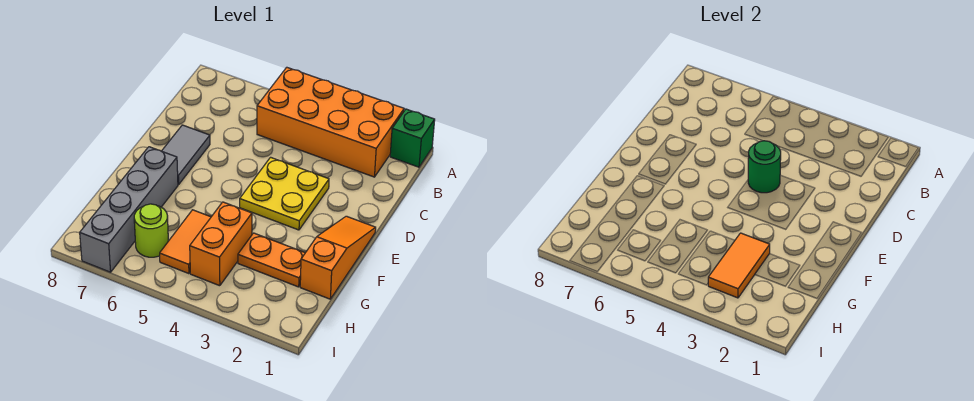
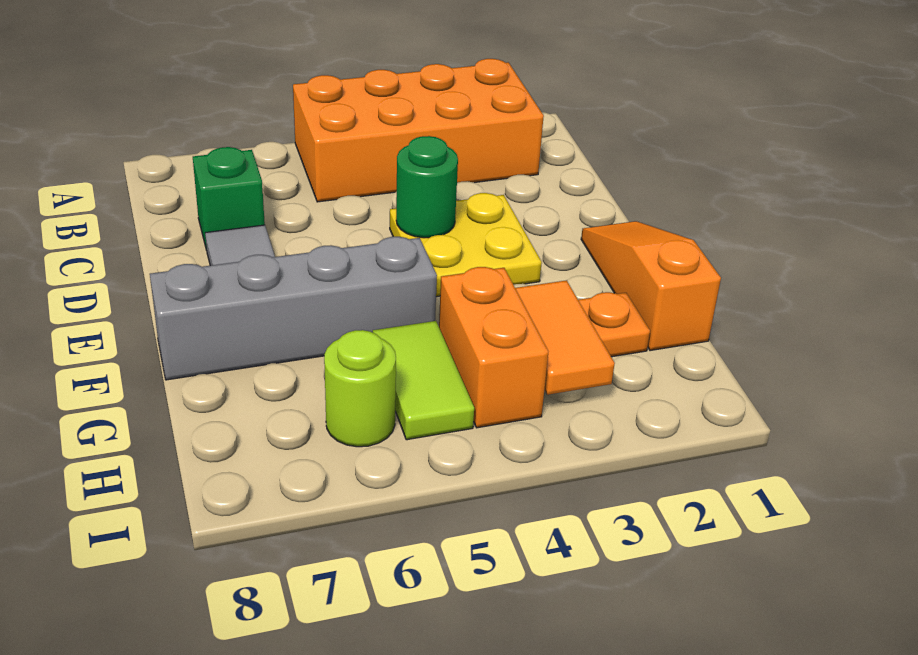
green 1x1 brick [390,109,435,167] -> green 1x1 brick moved to [193,147,265,250]
grey 1x4 brick [80,147,178,272] -> grey 1x4 brick turned to [150,237,437,380]
orange 1x2 tile [160,210,211,274] -> lime 1x2 tile [373,321,474,440]

